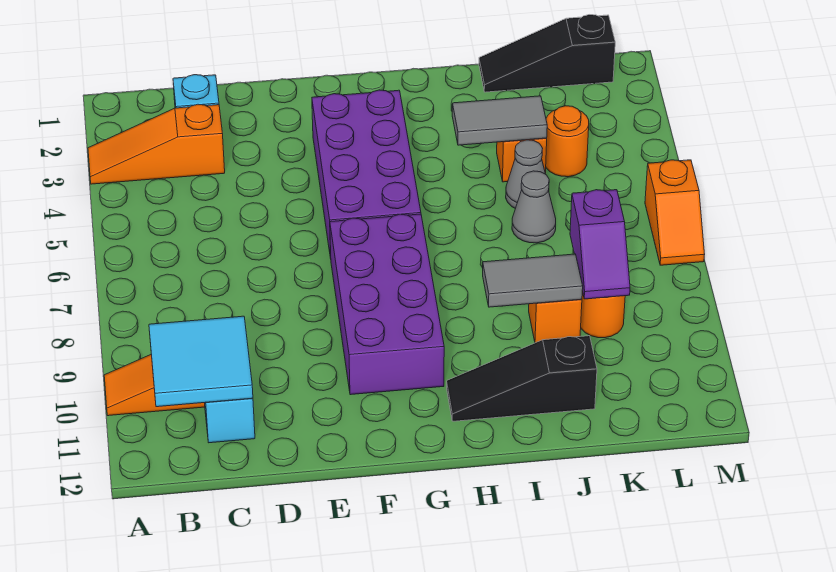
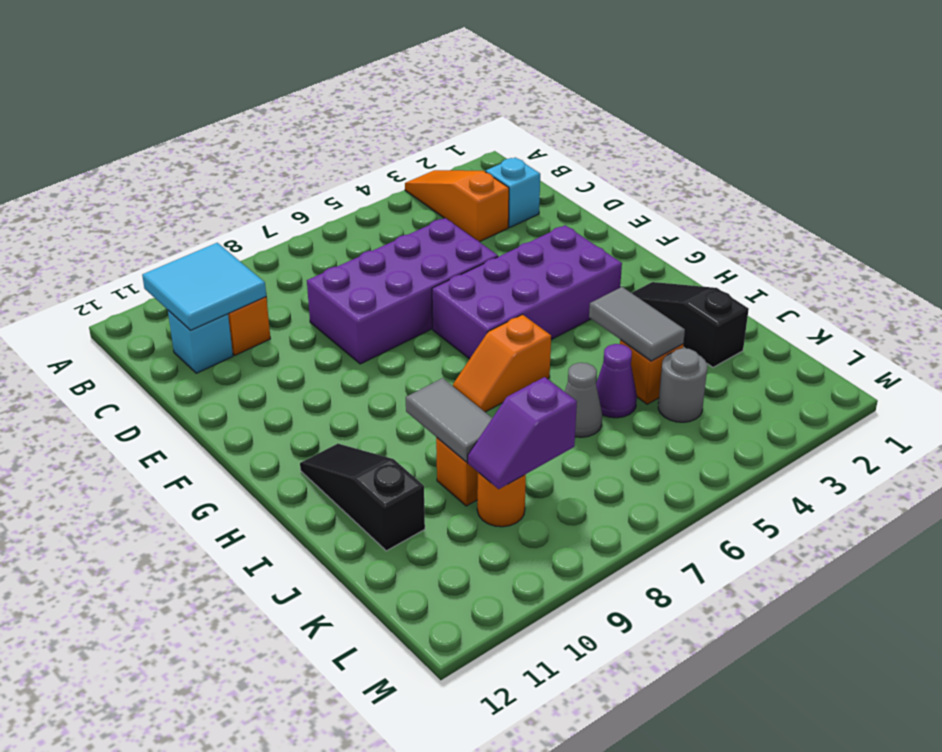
purple 2x4 brick [330,214,444,395] -> purple 2x4 brick moved to [307,218,498,364]
black 1x3 slope [479,15,615,92] -> black 1x3 slope moved to [632,282,749,367]
grey 1x1 cone [506,140,549,208] -> purple 1x1 cone [596,344,637,418]
orange 1x1 round brick [546,106,589,177] -> grey 1x1 round brick [658,348,707,422]
orange 1x2 slope [645,160,705,265] -> orange 1x2 slope moved to [453,315,551,412]

